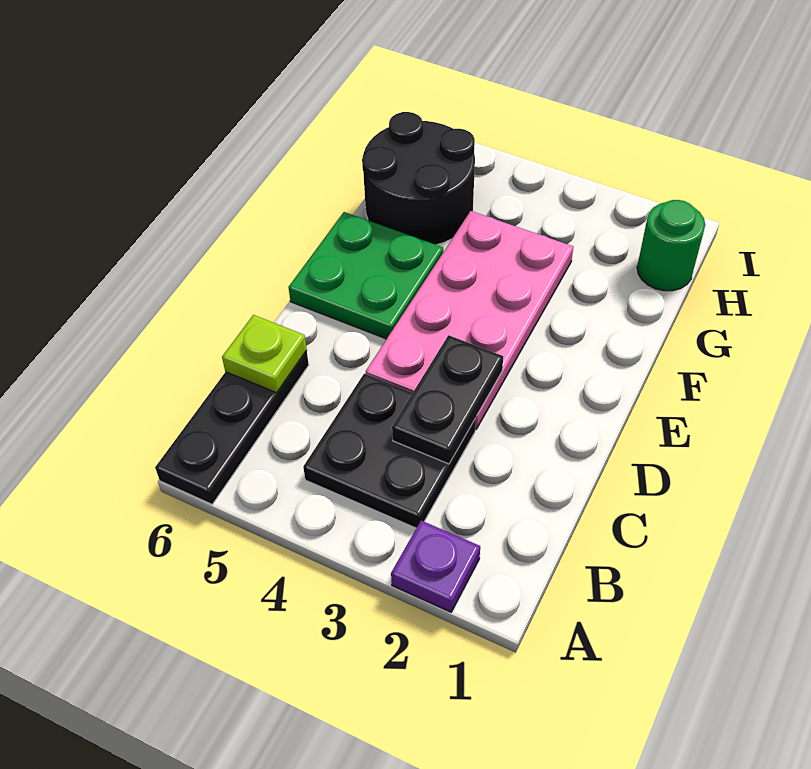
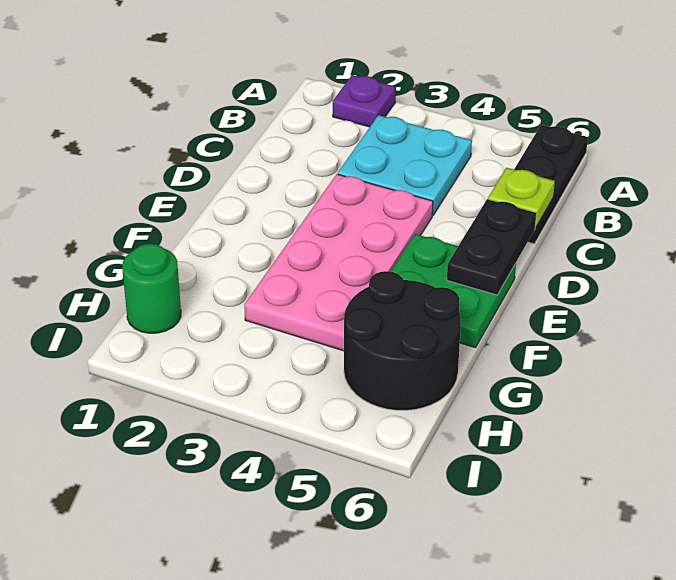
black 2x2 plate [303,374,476,528] -> cyan 2x2 plate [338,115,472,215]
black 1x2 plate [392,335,503,464] -> black 1x2 plate moved to [447,199,536,295]

